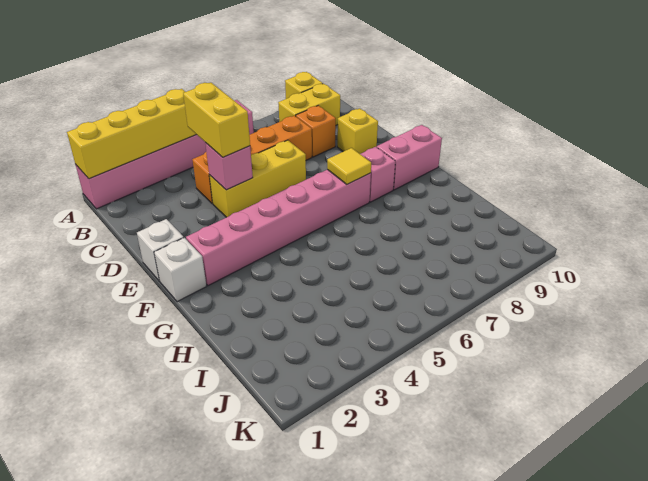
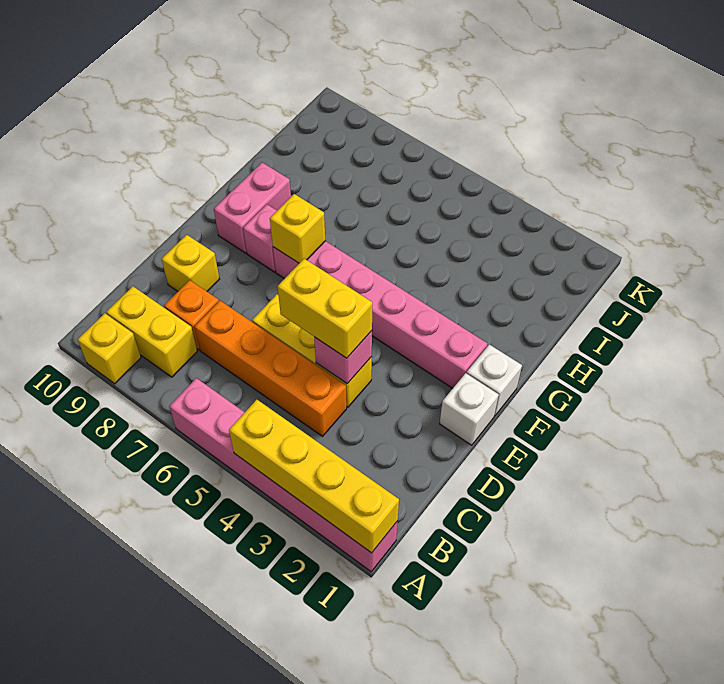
yellow 1x2 brick [183,83,250,157] -> yellow 1x2 brick turned to [277,259,372,358]
yellow 1x1 tile [327,148,371,184] -> yellow 1x1 brick [270,194,325,263]
pink 1x2 brick [377,125,442,190] -> pink 1x2 brick turned to [214,163,291,253]

